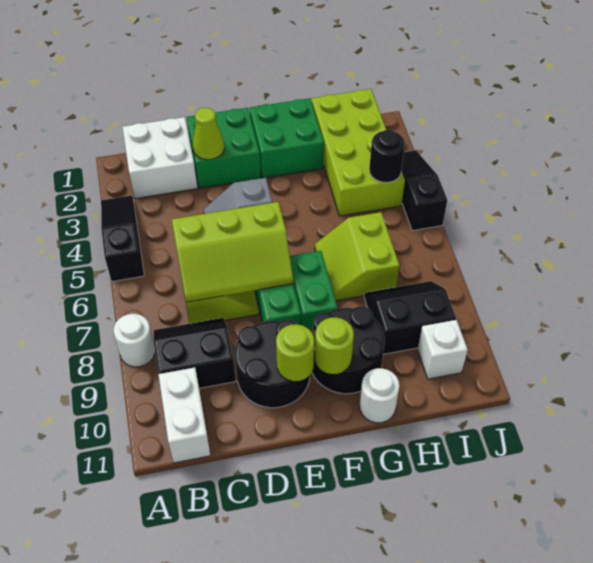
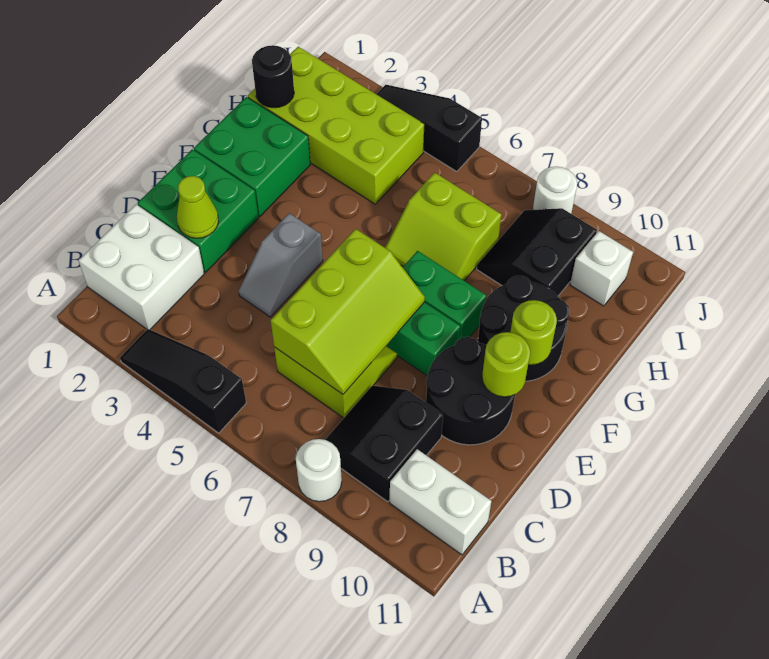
white 1x1 round brick [360,368,399,423] -> white 1x1 round brick moved to [533,166,577,213]
black 1x1 round brick [369,130,405,182] -> black 1x1 round brick moved to [252,45,294,108]

